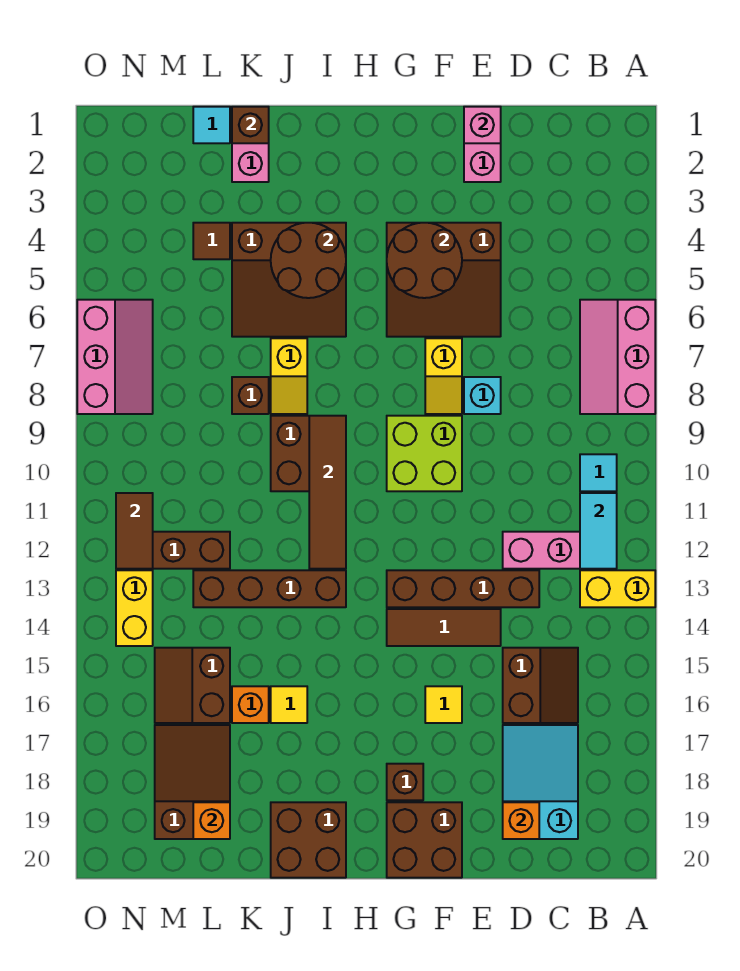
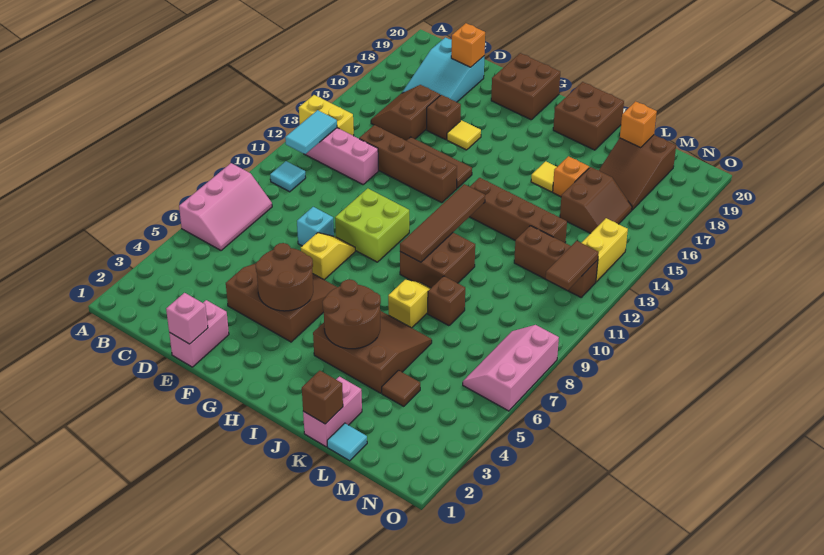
brown 1x1 brick [387,764,423,800] -> brown 1x1 brick moved to [427,95,461,140]

